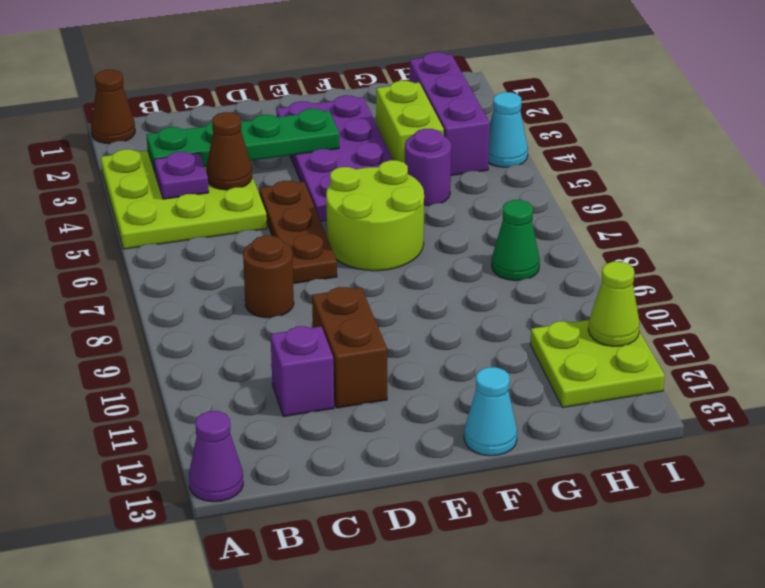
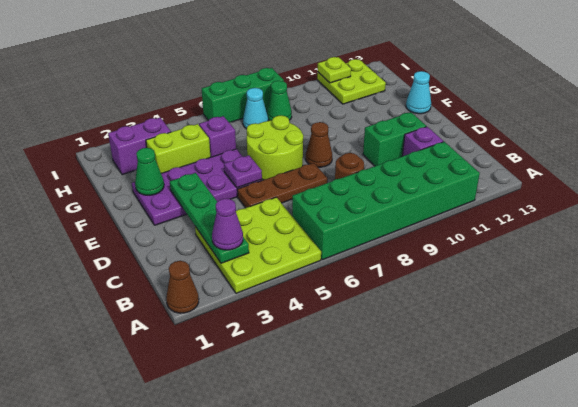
none -> green 2x6 brick [292,142,480,260]
purple 1x1 cone [189,411,243,502] -> purple 1x1 cone moved to [212,198,243,250]
purple 1x1 plate [154,152,209,199] -> purple 1x1 plate moved to [224,155,262,188]
brown 1x1 cone [206,112,252,190] -> brown 1x1 cone moved to [306,122,332,167]
brown 1x2 brick [312,287,387,408] -> green 1x2 brick [363,112,426,166]
none -> green 1x1 cone [135,148,164,195]
purple 1x1 round brick [405,129,451,206] -> purple 1x1 brick [199,116,236,157]
purple 1x3 brick [409,52,490,176] -> purple 1x2 brick [108,118,171,175]
cyan 1x1 cone [488,92,528,167] -> cyan 1x1 cone moved to [243,88,268,129]
none -> green 1x3 brick [202,68,284,122]
lime 1x1 cone [588,261,640,346] -> lime 1x1 plate [318,57,351,83]

